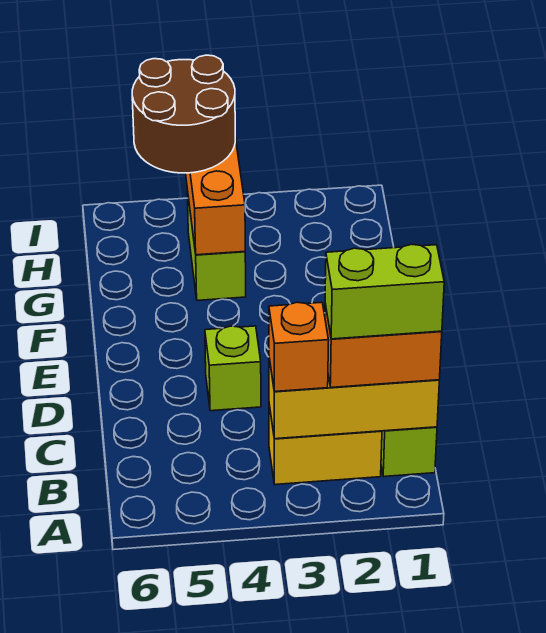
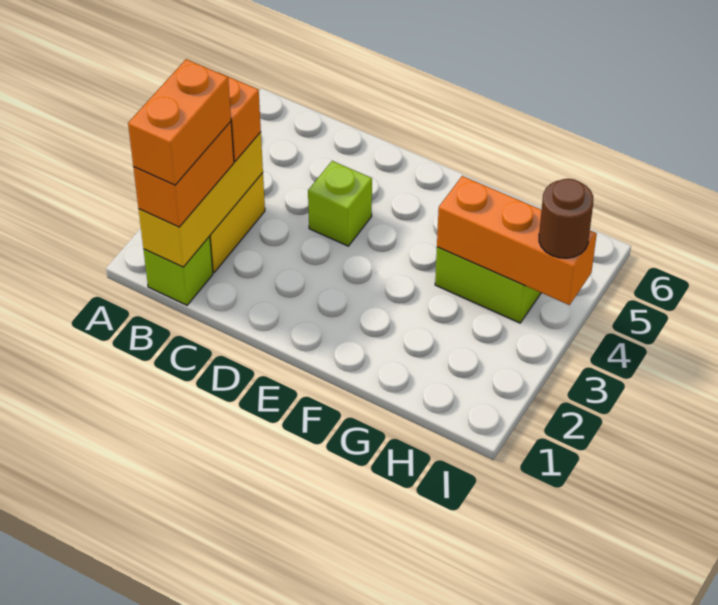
lime 1x2 brick [325,244,444,339] -> orange 1x2 brick [128,59,231,185]
brown 2x2 round brick [132,55,235,173] -> brown 1x1 round brick [539,179,593,258]

